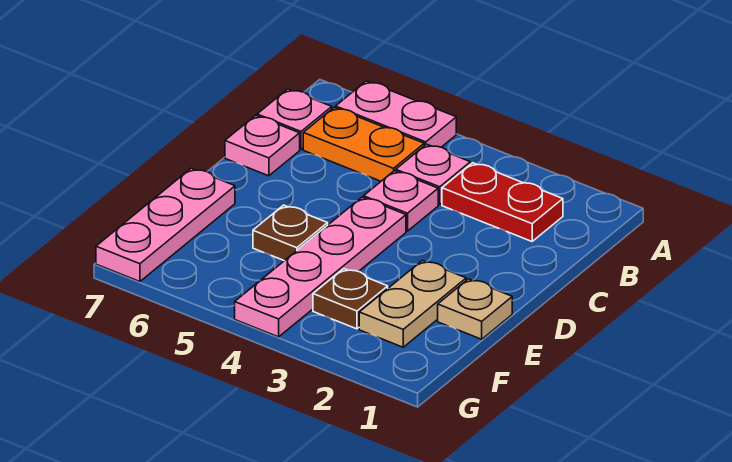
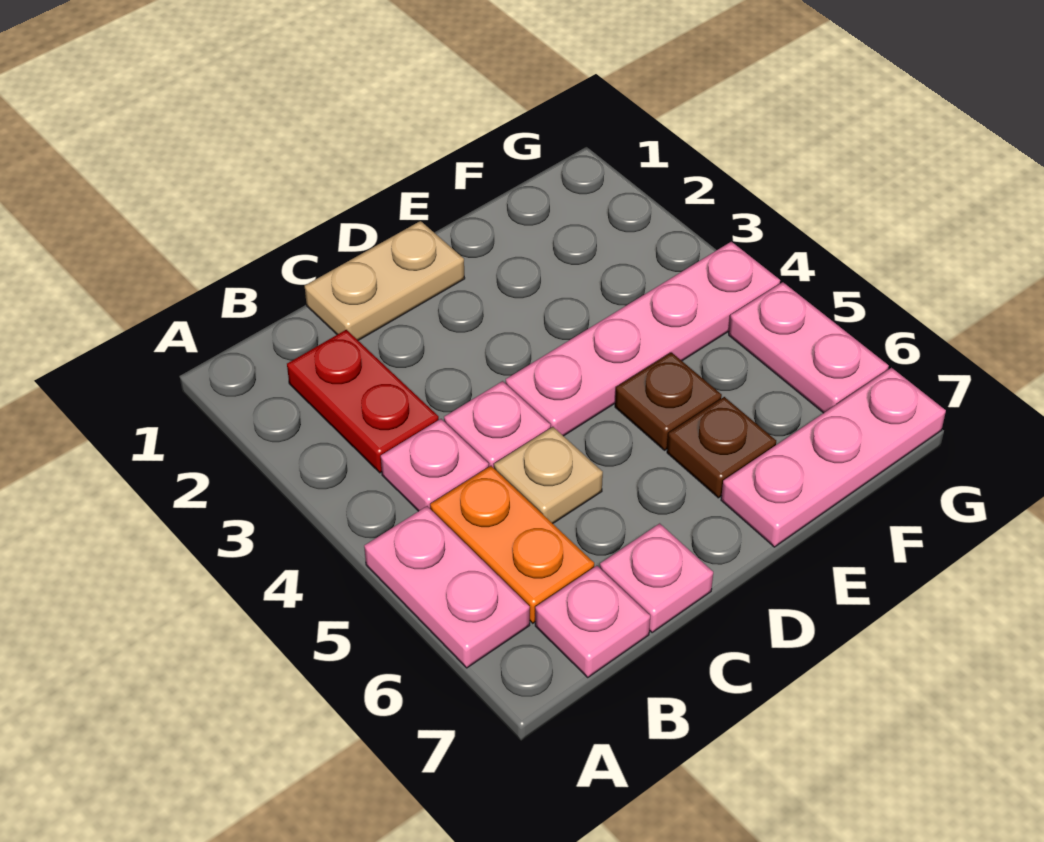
tan 1x1 plate [438,279,512,339] -> tan 1x1 plate moved to [494,427,603,523]
tan 1x2 plate [359,261,466,347] -> tan 1x2 plate moved to [305,221,465,340]
brown 1x1 plate [313,269,388,329] -> brown 1x1 plate moved to [667,397,776,498]
none -> pink 1x2 plate [729,282,889,413]

